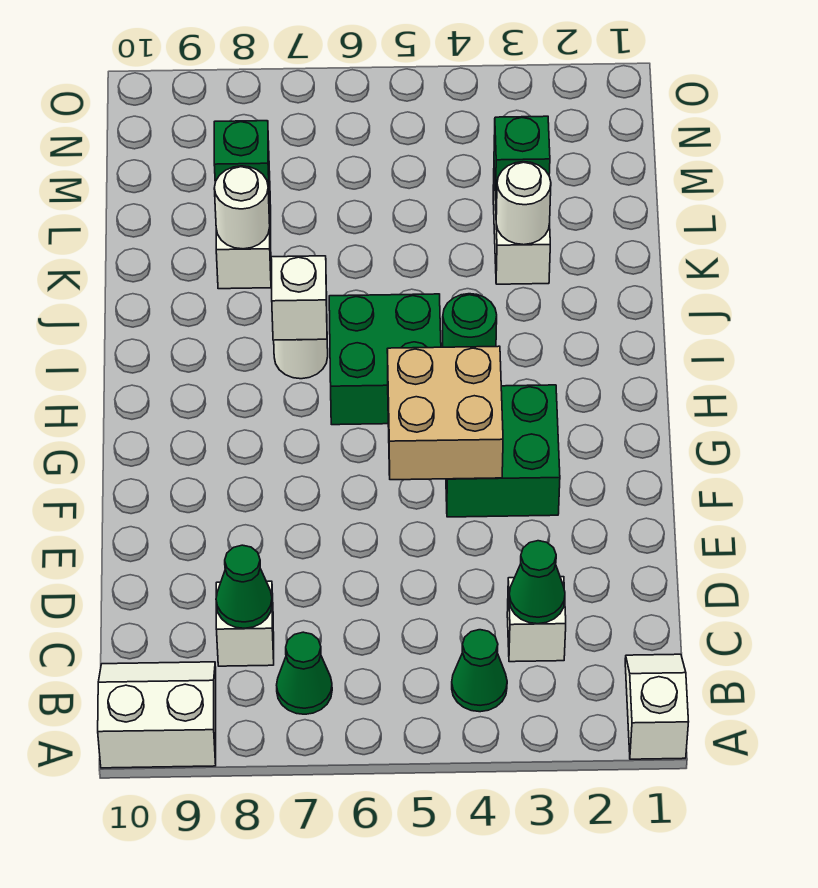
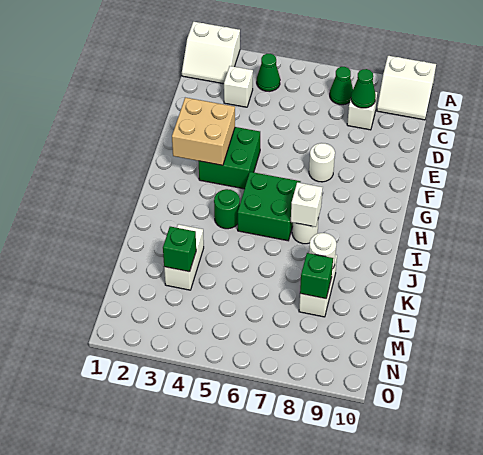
white 1x2 slope [625,654,689,759] -> white 2x2 slope [182,22,240,84]
green 1x1 cone [509,541,565,624] -> none
tan 2x2 brick [387,346,503,480] -> tan 2x2 brick moved to [172,98,235,165]
white 1x1 round brick [496,162,551,245] -> white 1x1 round brick moved to [309,143,335,182]

